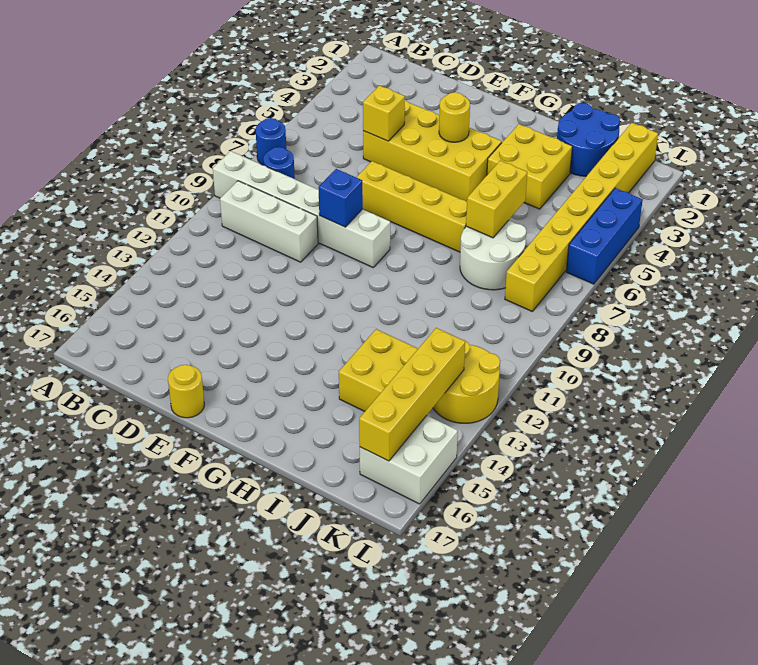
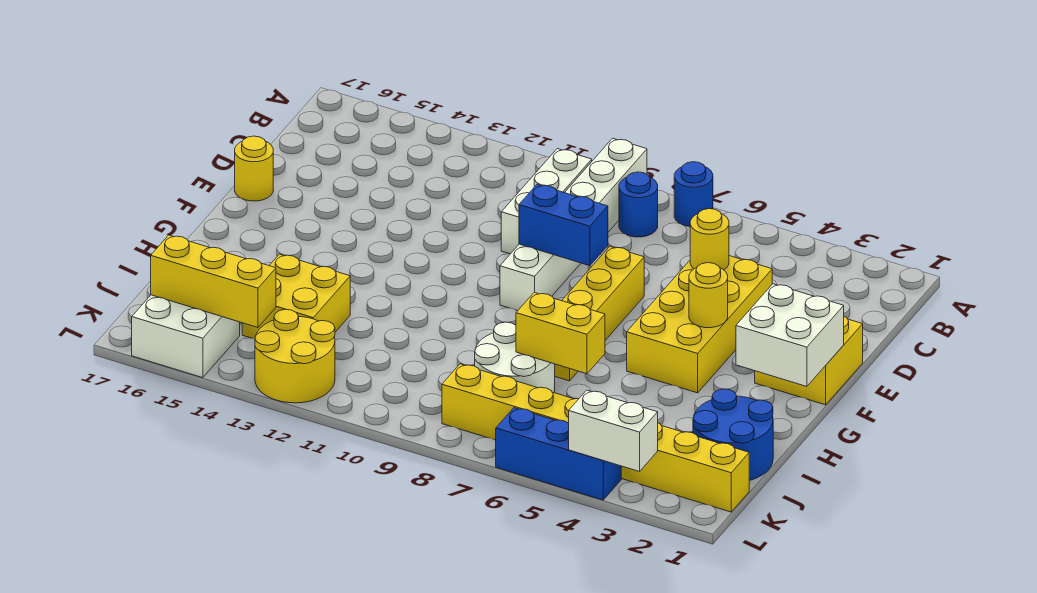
yellow 1x1 brick [363,85,405,141] -> yellow 1x1 round brick [690,209,729,270]
blue 1x1 brick [318,169,363,227] -> blue 1x2 brick [519,184,608,266]
none -> white 2x2 brick [736,284,844,387]
yellow 2x2 brick [487,124,572,209] -> yellow 2x2 brick moved to [755,316,863,405]
yellow 1x4 brick [359,328,465,461] -> yellow 1x3 brick [151,235,276,327]
none -> white 1x2 brick [569,390,658,472]

